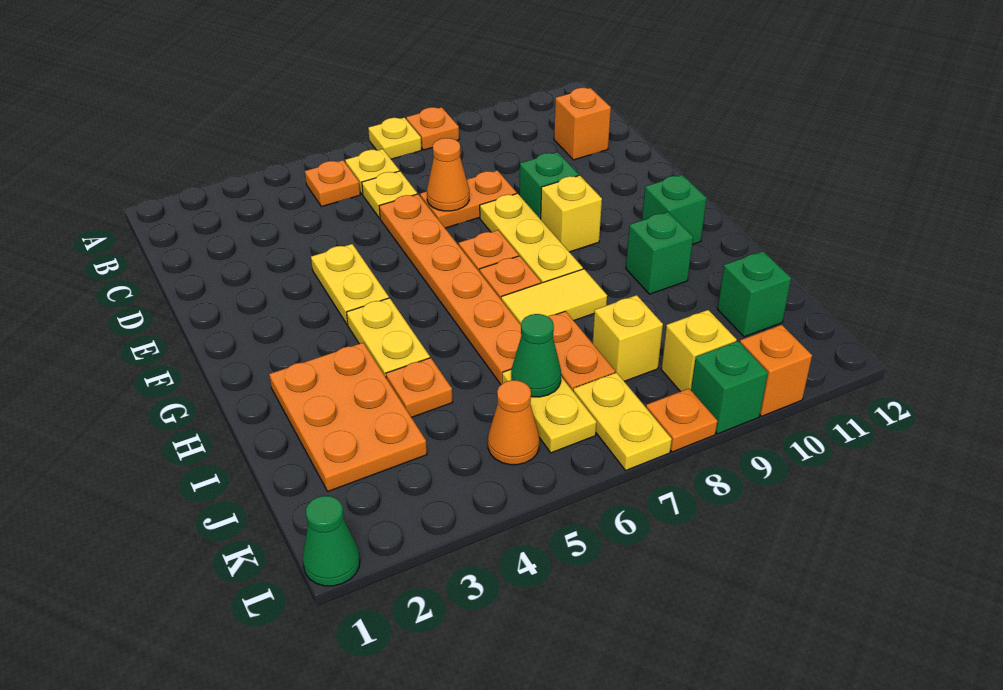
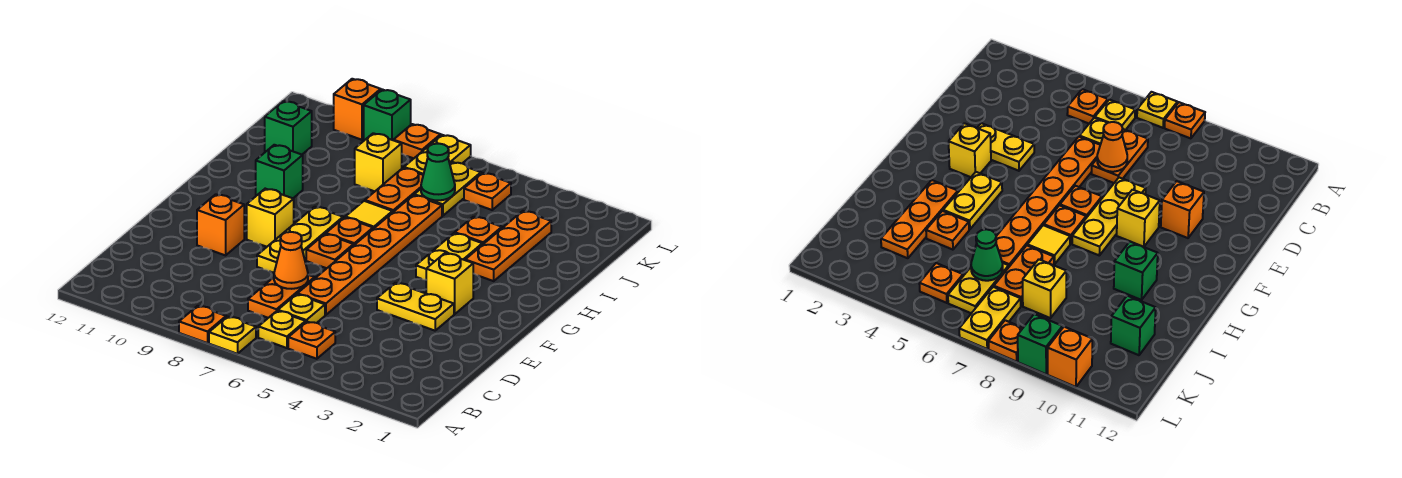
orange 1x1 brick [554,88,611,160] -> orange 1x1 brick moved to [197,194,244,255]
orange 1x2 plate [420,170,517,228] -> orange 1x2 plate turned to [248,275,315,318]
yellow 1x2 plate [311,244,389,325] -> yellow 1x2 plate turned to [377,283,454,331]
green 1x1 brick [520,152,579,219] -> none
green 1x1 brick [642,175,707,244] -> none
orange 2x3 plate [269,343,427,491] -> orange 1x3 plate [466,211,551,281]
yellow 1x2 tile [501,269,607,324] -> yellow 1x1 tile [345,201,393,229]
orange 1x1 cone [488,380,539,465] -> orange 1x1 plate [464,173,511,210]
yellow 1x1 brick [661,310,737,392] -> yellow 1x1 brick moved to [426,253,473,314]
green 1x1 cone [302,496,360,586] -> none

